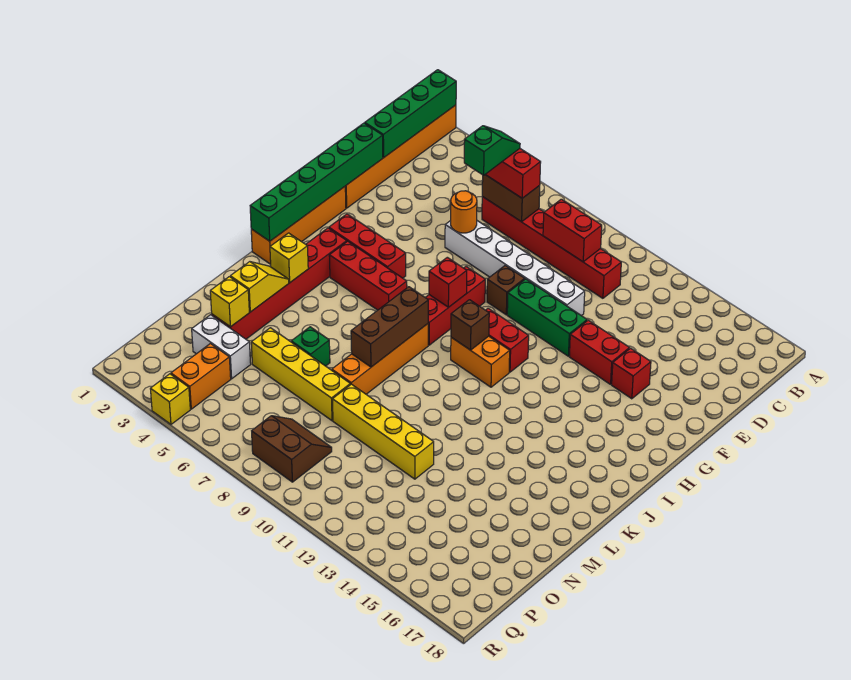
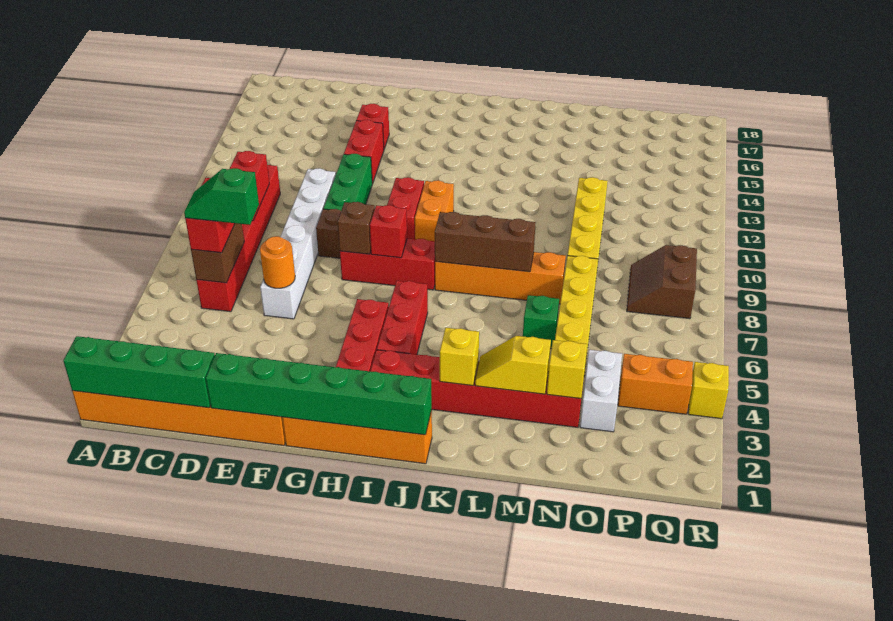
brown 1x1 brick [451,300,489,350] -> brown 1x1 brick moved to [338,202,375,254]

